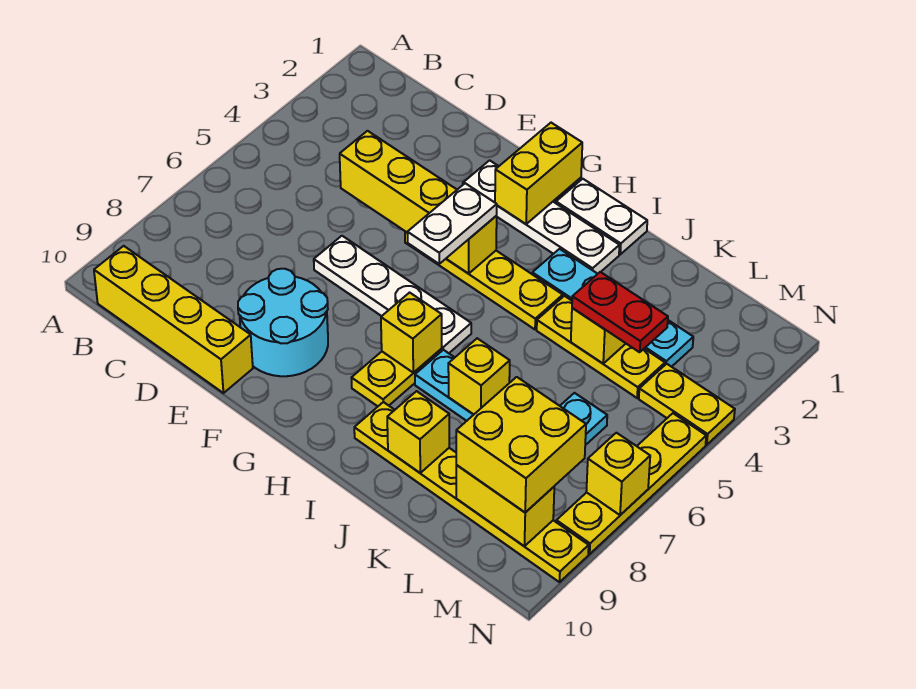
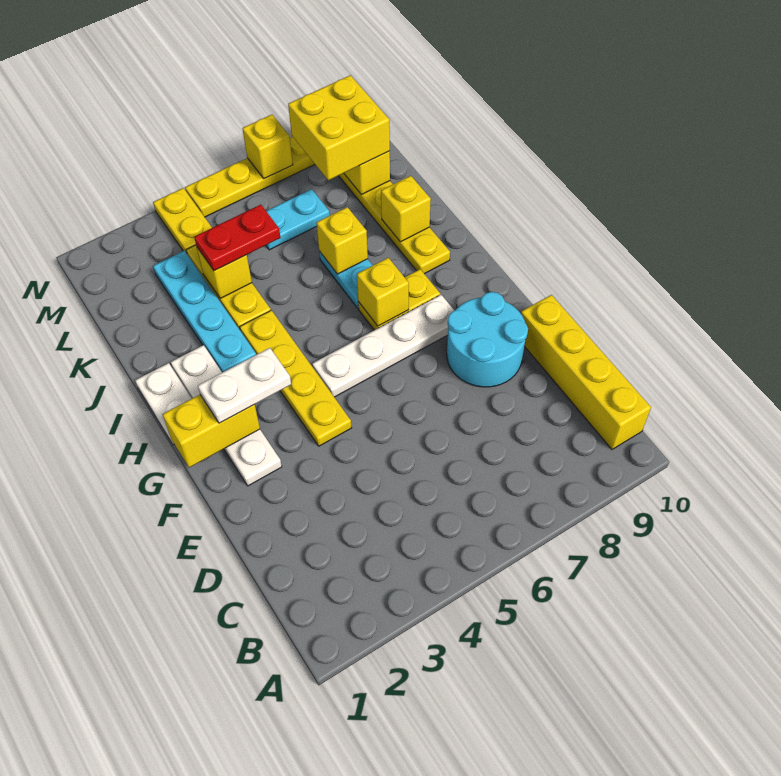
yellow 1x4 brick [340,131,497,274] -> none
white 1x4 plate [314,236,471,353] -> white 1x4 plate turned to [312,295,454,397]
white 1x2 plate [407,183,497,264] -> white 1x2 plate moved to [198,348,291,423]
red 1x2 plate [572,272,668,352] -> red 1x2 plate turned to [194,205,281,271]

